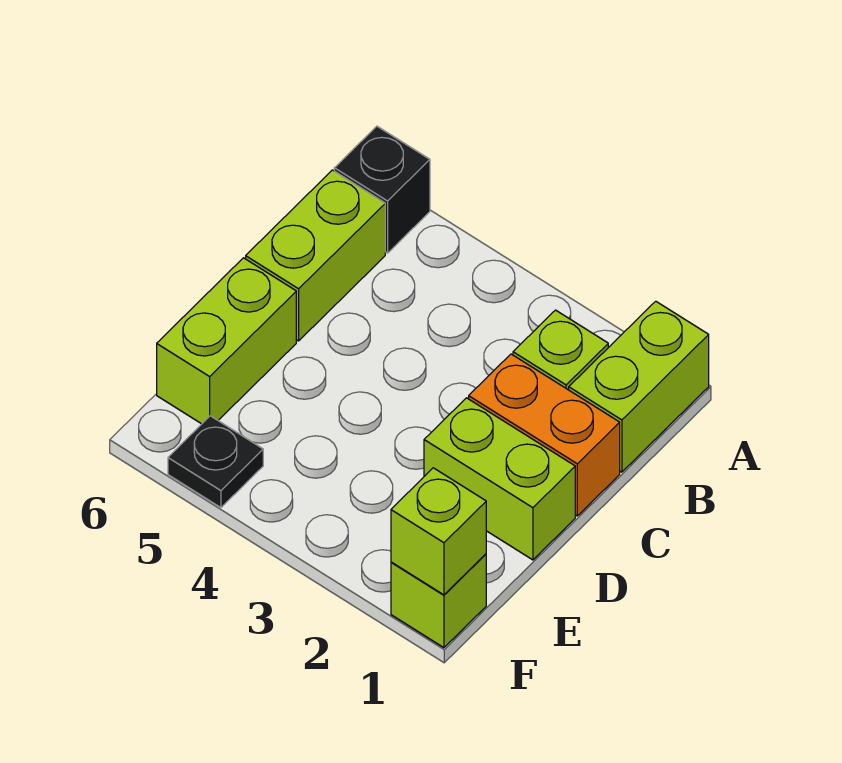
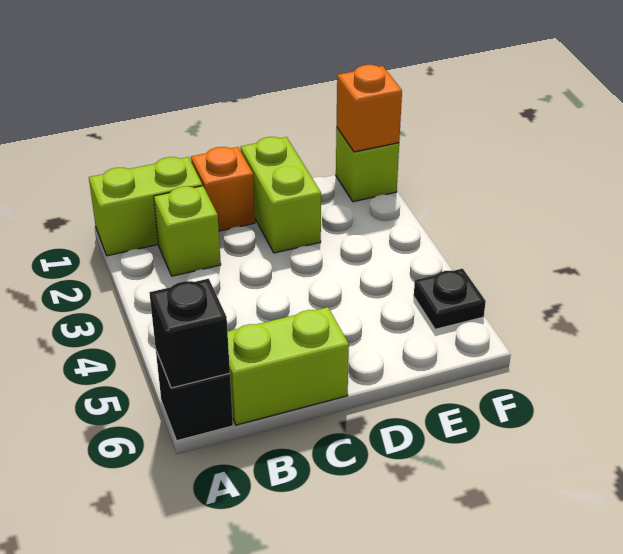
none -> black 1x1 brick [149,279,230,388]
orange 1x2 brick [469,354,620,516] -> orange 1x1 brick [191,147,255,231]
lime 1x2 brick [157,258,296,424] -> none
lime 1x1 brick [391,468,486,595] -> orange 1x1 brick [337,65,402,152]

